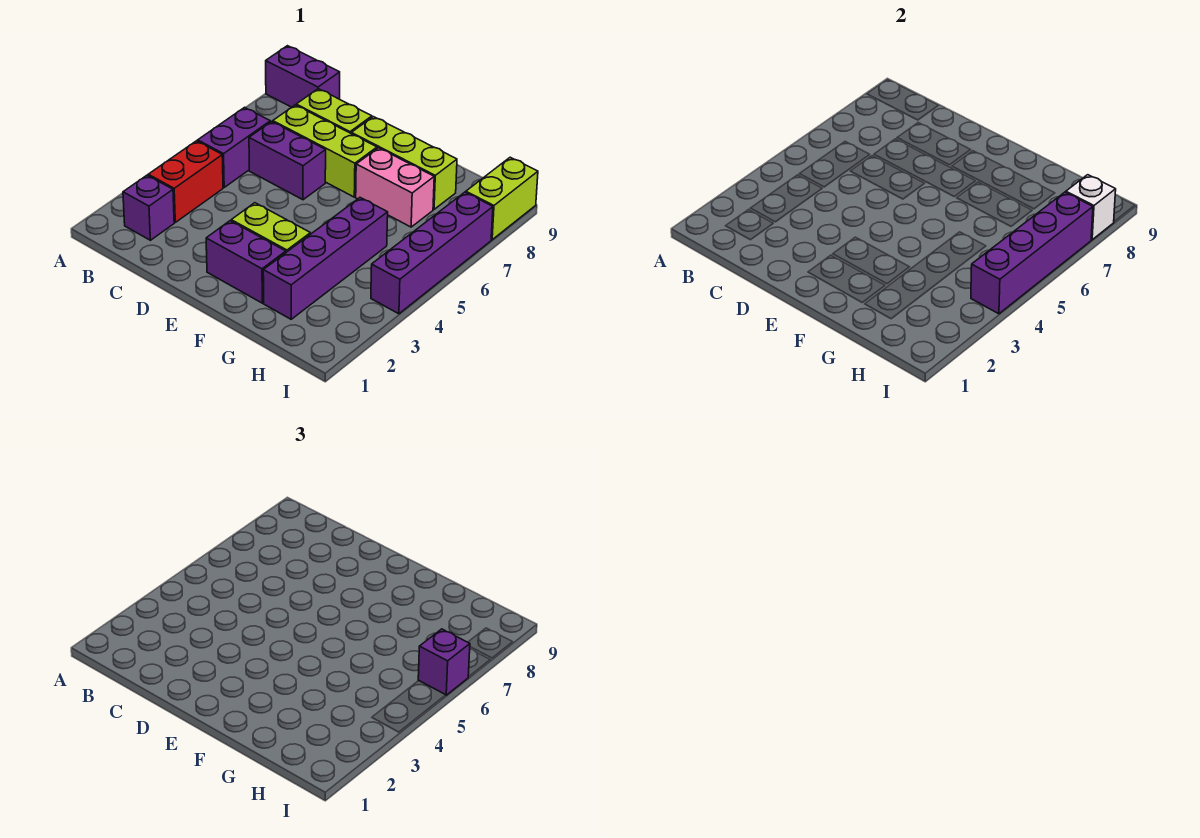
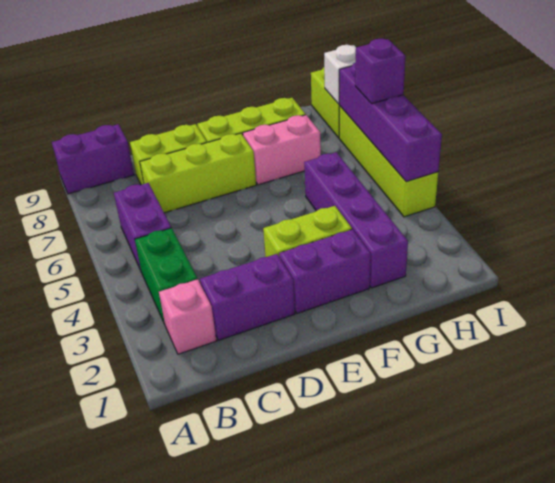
purple 1x1 brick [123,175,174,240] -> pink 1x1 brick [159,279,216,354]
red 1x2 brick [148,141,223,222] -> green 1x2 brick [135,228,197,324]
purple 1x2 brick [249,122,326,200] -> purple 1x2 brick moved to [200,254,295,340]
purple 1x4 brick [371,192,493,314] -> lime 1x4 brick [339,106,438,217]

